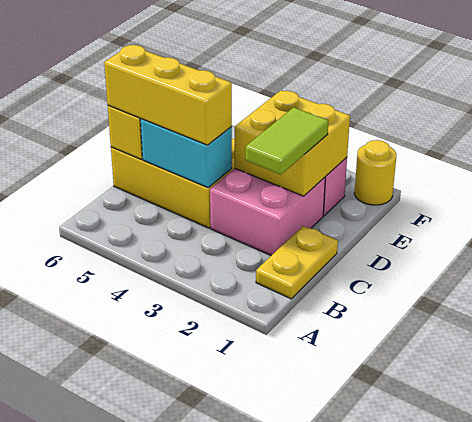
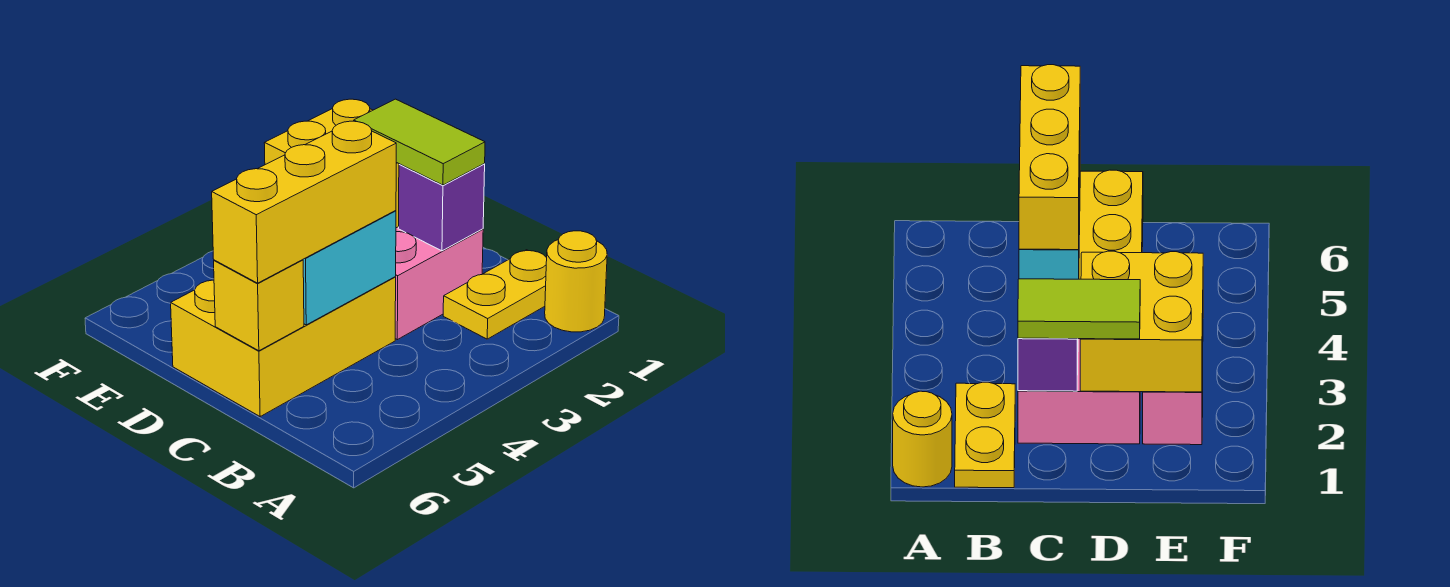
yellow 1x2 plate [256,226,338,299] -> yellow 1x2 plate turned to [443,250,547,339]
none -> purple 1x1 brick [398,164,485,251]
yellow 1x1 round brick [354,140,396,205] -> yellow 1x1 round brick moved to [545,231,607,332]

